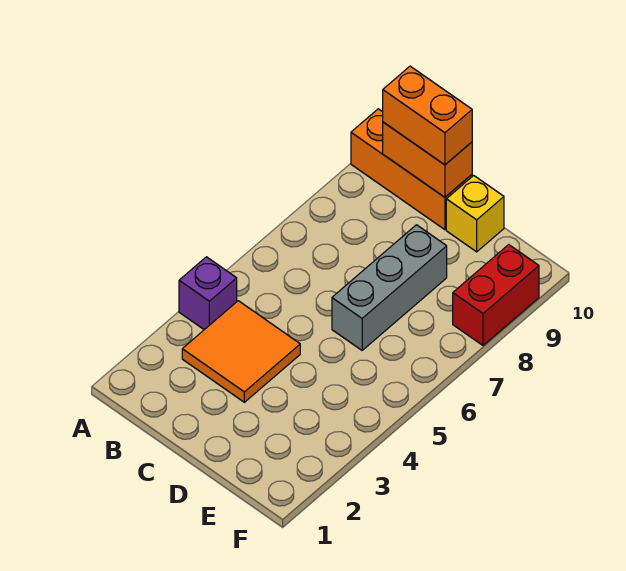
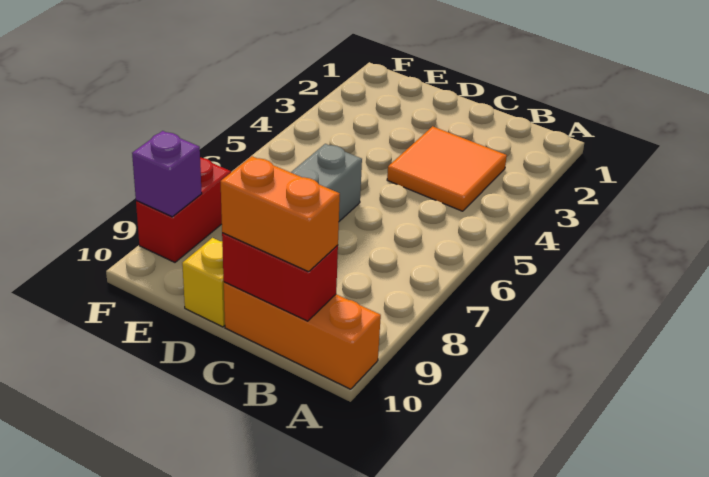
purple 1x1 brick [179,257,237,330] -> purple 1x1 brick moved to [132,131,202,217]
orange 1x2 brick [383,122,472,197] -> red 1x2 brick [222,233,338,321]

